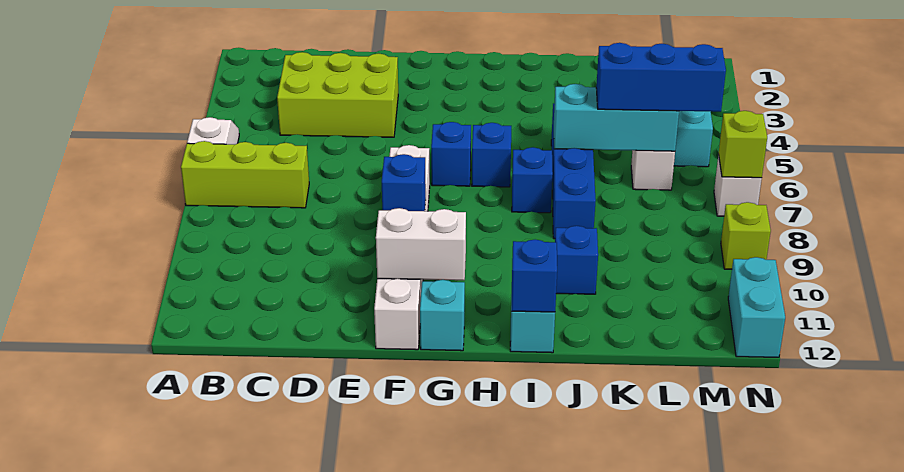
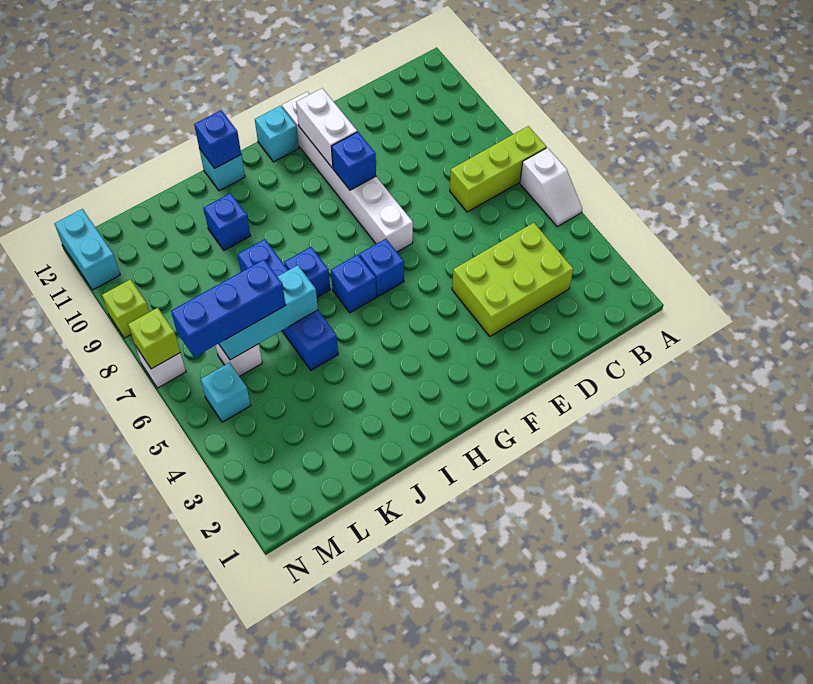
white 1x2 brick [376,208,466,280] -> white 1x2 brick turned to [296,88,357,168]

